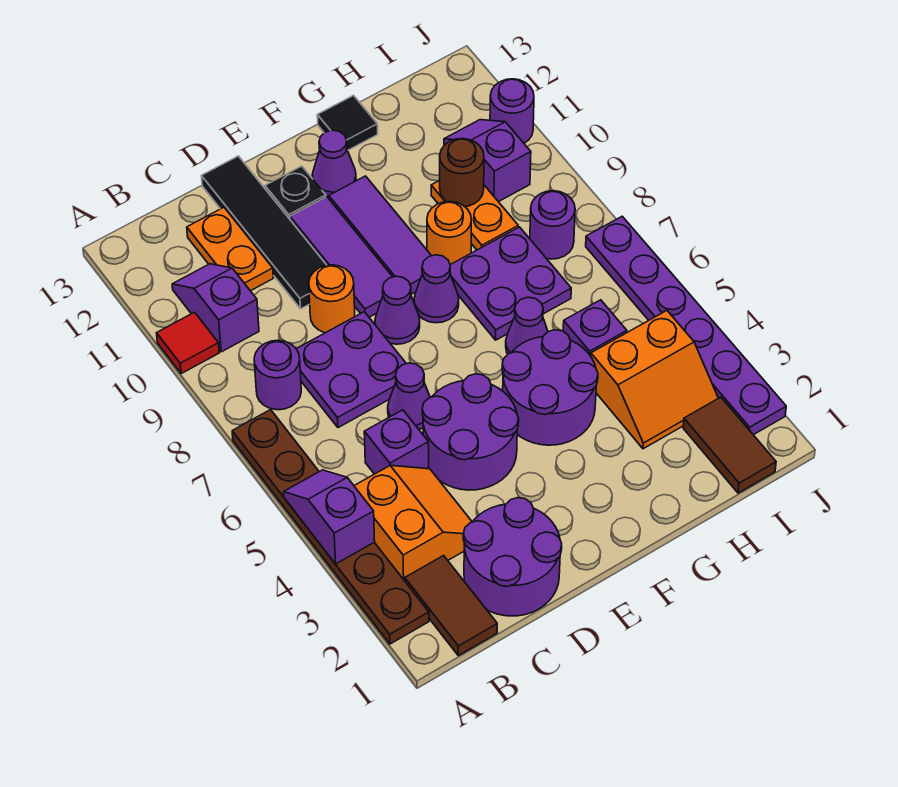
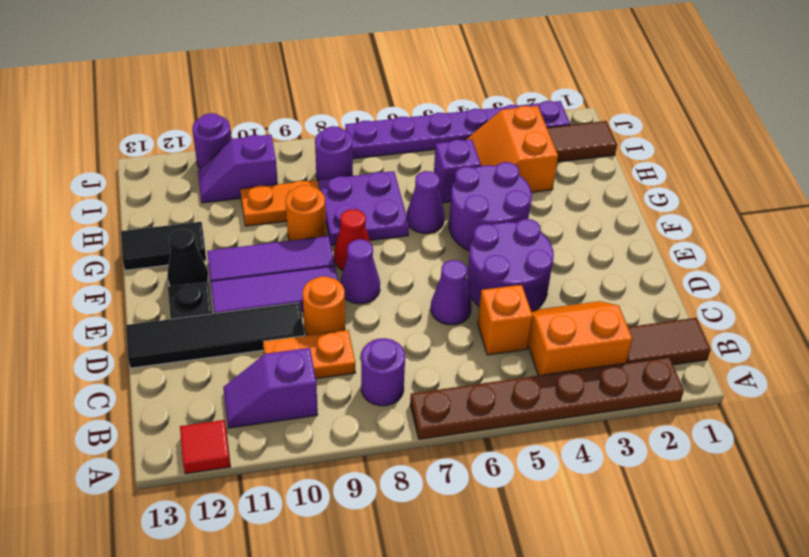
purple 1x2 slope [284,470,375,564] -> none
red 1x1 tile [157,312,219,374] -> red 1x1 tile moved to [180,420,230,474]
purple 2x2 round brick [463,498,562,616] -> none
purple 1x1 brick [364,410,429,474] -> orange 1x1 brick [478,285,533,355]
purple 2x2 plate [297,312,406,428] -> none
orange 1x2 plate [187,207,273,291] -> orange 1x2 plate moved to [263,330,355,379]
purple 1x1 cone [414,255,459,323] -> red 1x1 cone [334,209,370,270]
purple 1x1 cone [312,130,356,197] -> black 1x1 cone [167,229,208,286]
black 1x1 tile [317,96,378,150] -> black 1x2 tile [121,222,206,270]
orange 2x2 slope [591,311,718,449] -> orange 2x2 slope turned to [466,106,558,192]
brown 1x1 round brick [440,139,484,207] -> none

